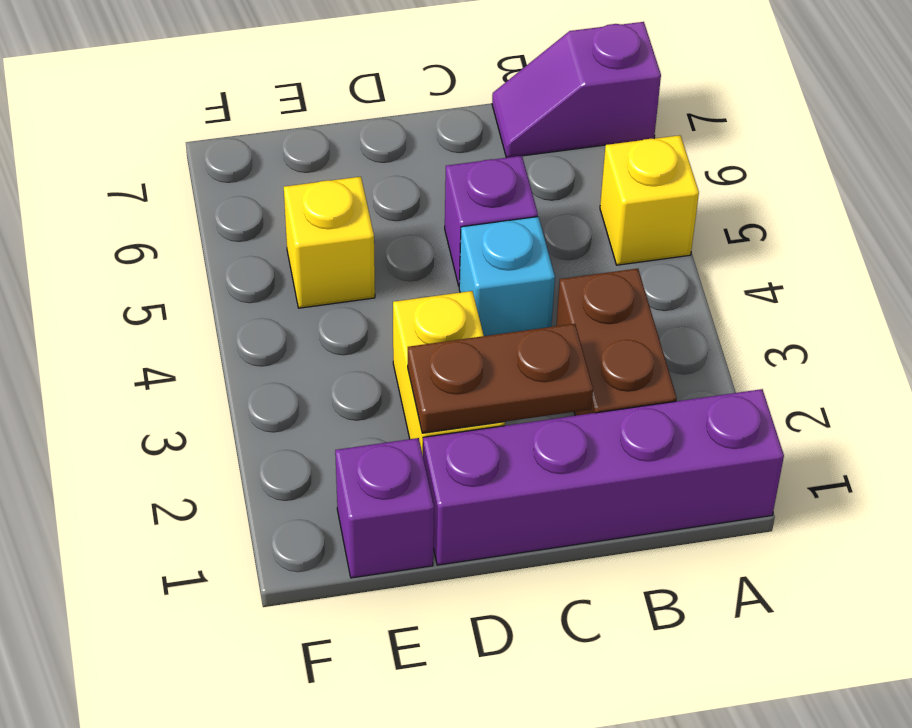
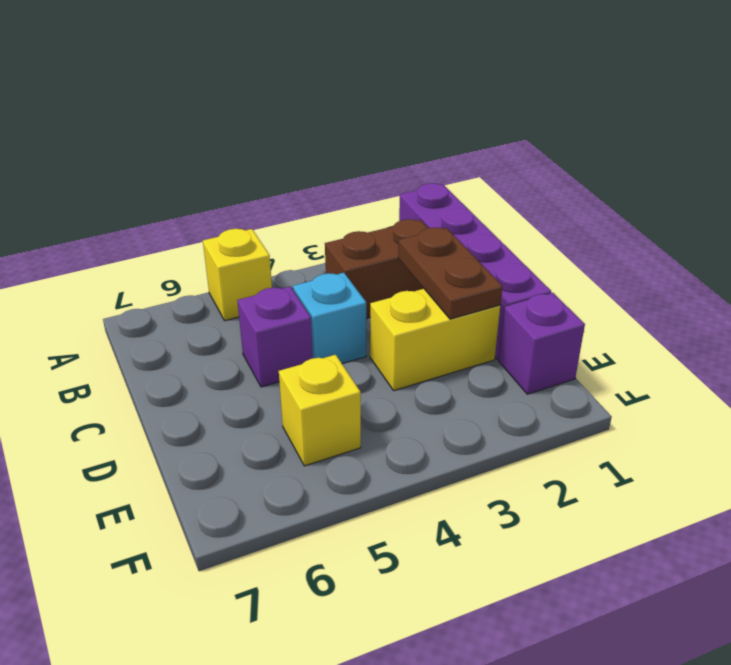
purple 1x2 slope [492,22,661,158] -> none

